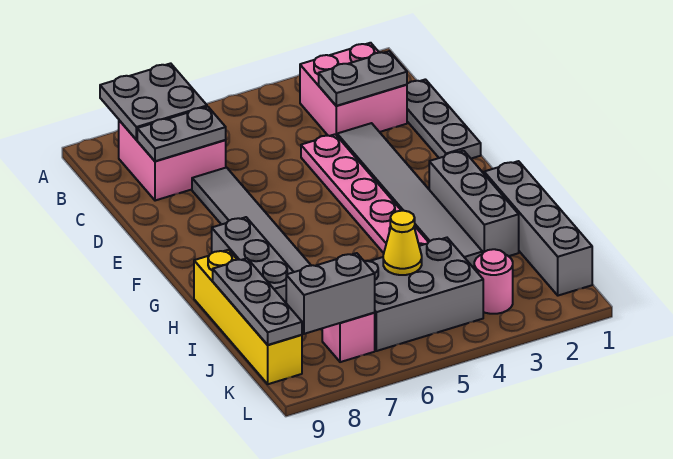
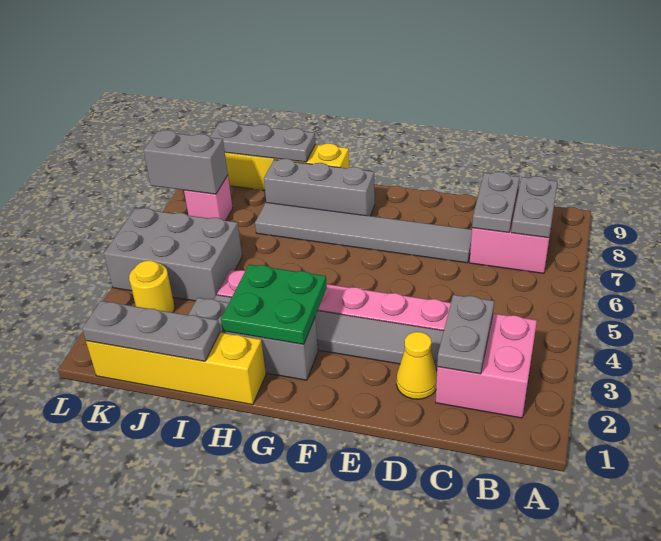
grey 2x2 plate [100,63,207,140] -> grey 1x2 plate [511,176,558,238]
grey 1x3 plate [407,79,481,159] -> grey 1x3 plate moved to [82,301,220,361]
none -> green 2x2 plate [221,265,327,344]
grey 1x4 brick [484,161,592,296] -> yellow 1x4 brick [86,333,266,405]
grey 2x3 brick [364,238,483,351] -> grey 2x3 brick turned to [104,208,242,301]
yellow 1x1 cone [383,211,422,275] -> yellow 1x1 cone moved to [396,332,437,399]
pink 1x1 round brick [474,249,513,314] -> yellow 1x1 round brick [129,261,175,313]
grey 1x2 brick [286,253,375,334] -> grey 1x2 brick turned to [143,130,228,194]

